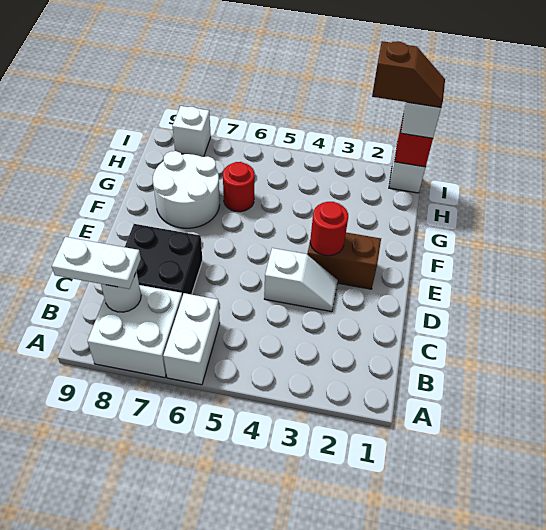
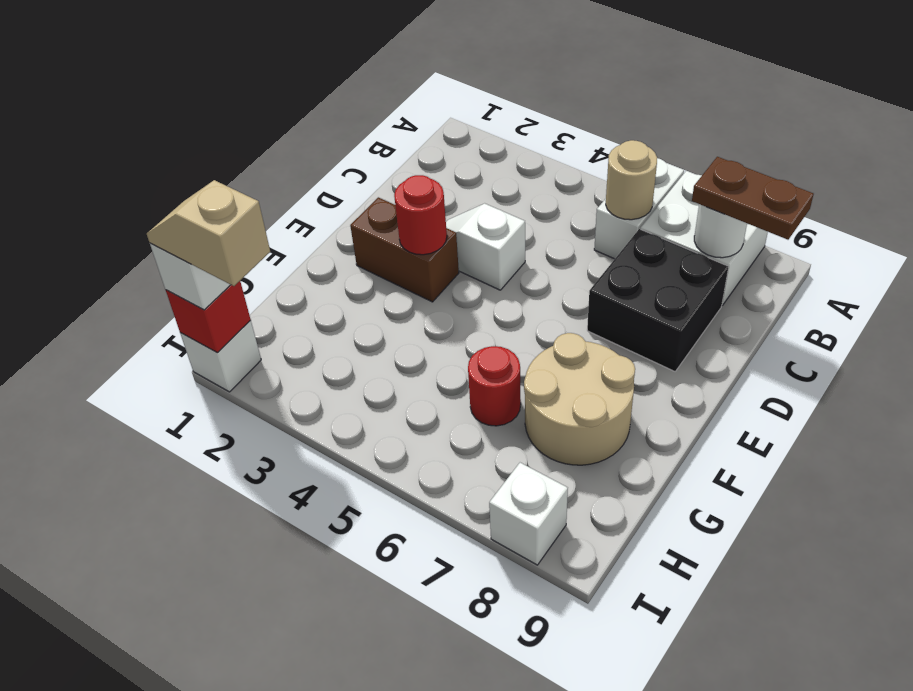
none -> tan 1x1 round brick [606,140,657,220]
white 1x2 plate [52,237,141,289] -> brown 1x2 plate [692,157,814,240]
white 2x2 round brick [153,151,220,228] -> tan 2x2 round brick [524,333,635,465]
brown 1x2 slope [372,41,445,107] -> tan 1x2 slope [147,180,270,286]

